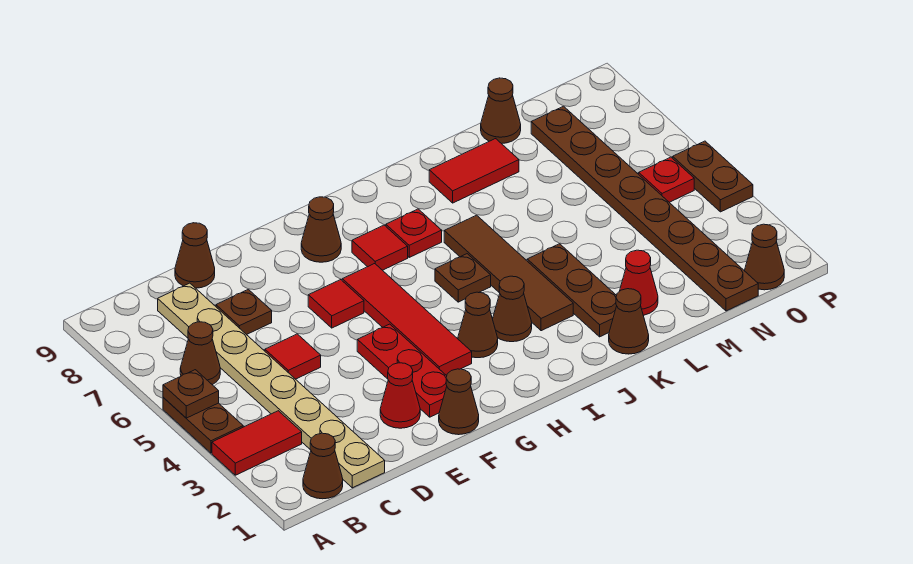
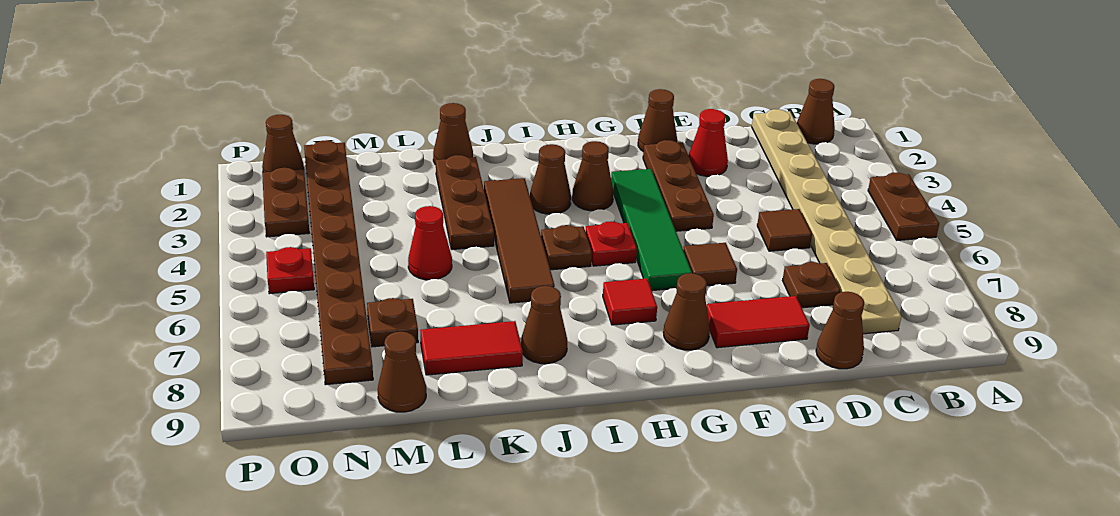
red 1x2 tile [212,411,302,475] -> red 1x2 tile moved to [706,296,810,348]
brown 1x1 plate [163,370,219,418] -> brown 1x1 plate moved to [367,298,418,347]
brown 1x1 cone [180,322,220,385] -> brown 1x1 cone moved to [521,286,567,364]
red 1x1 tile [265,334,321,379] -> brown 1x1 tile [757,209,812,251]
red 1x3 plate [357,324,447,417] -> brown 1x3 plate [643,140,714,231]
red 1x1 tile [308,280,364,328] -> brown 1x1 tile [683,243,737,286]
red 1x4 tile [342,264,472,376] -> green 1x4 tile [611,169,692,291]
red 1x1 plate [386,209,442,257] -> red 1x1 plate moved to [585,221,637,266]
red 1x1 cone [619,250,658,315] -> red 1x1 cone moved to [408,206,452,280]
brown 1x2 plate [673,141,753,212] -> brown 1x2 plate moved to [262,168,309,237]

